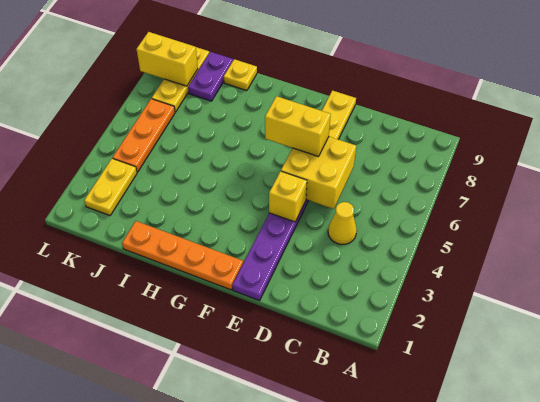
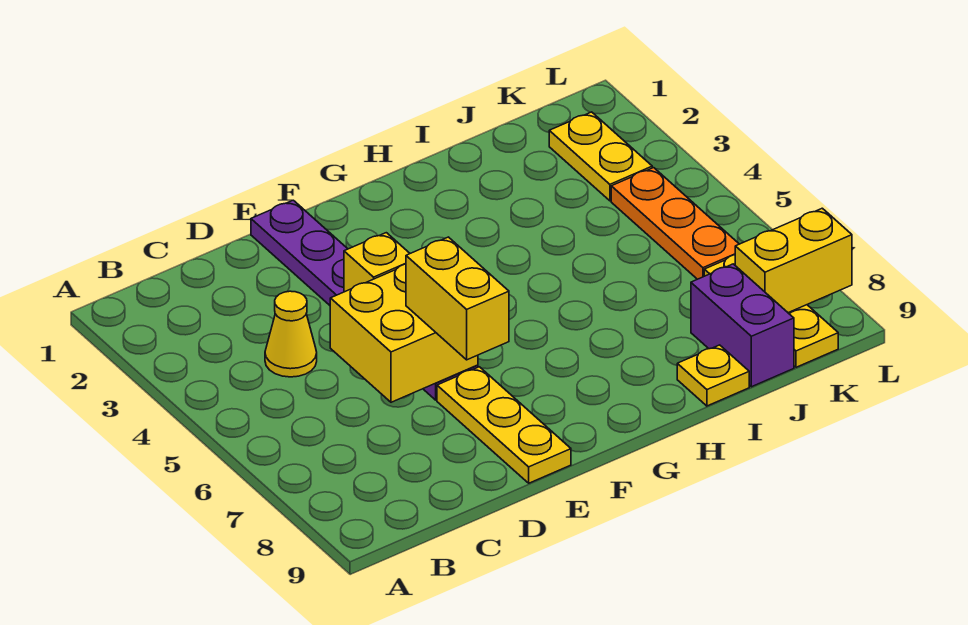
yellow 1x2 brick [265,96,331,157] -> yellow 1x2 brick turned to [406,237,509,360]
orange 1x4 plate [122,221,243,290] -> none
purple 1x2 plate [188,52,233,101] -> purple 1x2 brick [691,264,794,387]

